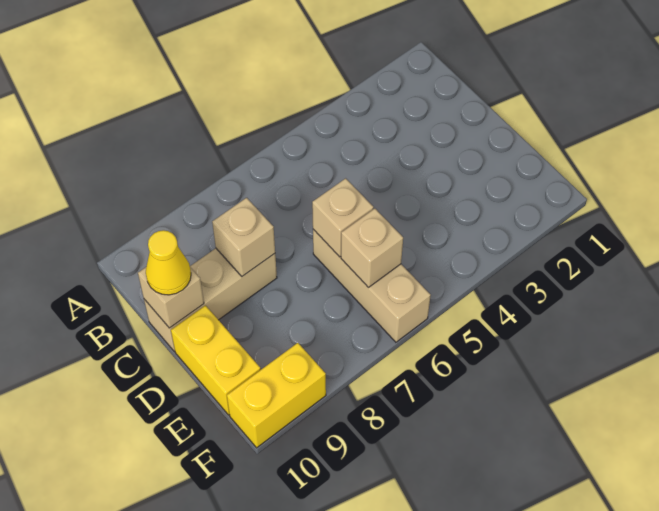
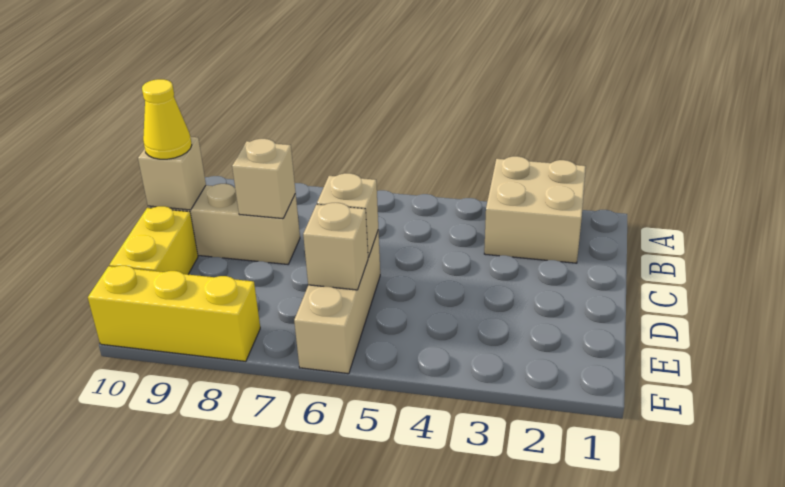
none -> tan 2x2 brick [484,156,586,263]
yellow 1x2 brick [227,343,326,448] -> yellow 1x3 brick [88,266,260,361]

